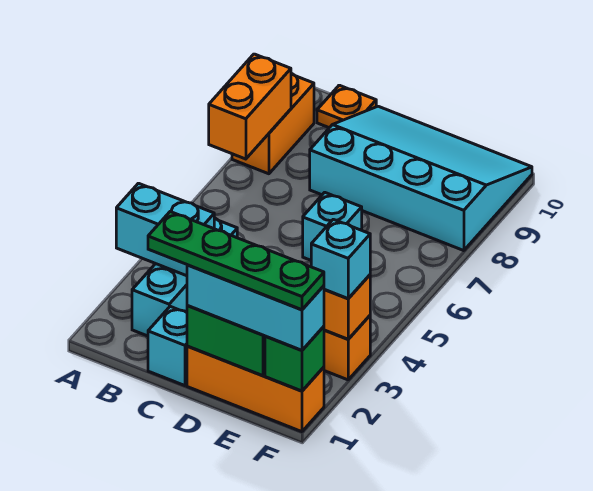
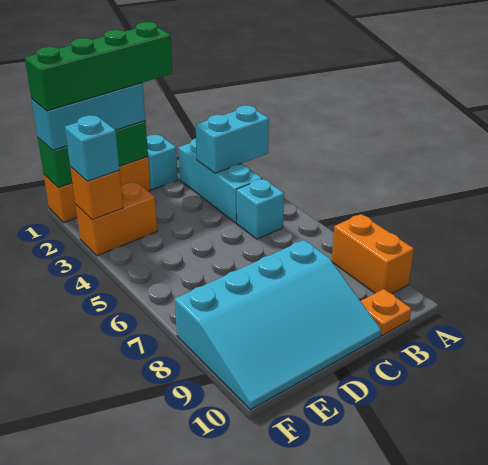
orange 1x2 brick [209,54,291,159] -> none
green 1x4 plate [148,212,324,310] -> green 1x4 brick [25,22,172,111]
cyan 1x1 brick [303,192,362,260] -> cyan 1x1 brick moved to [237,179,284,239]

